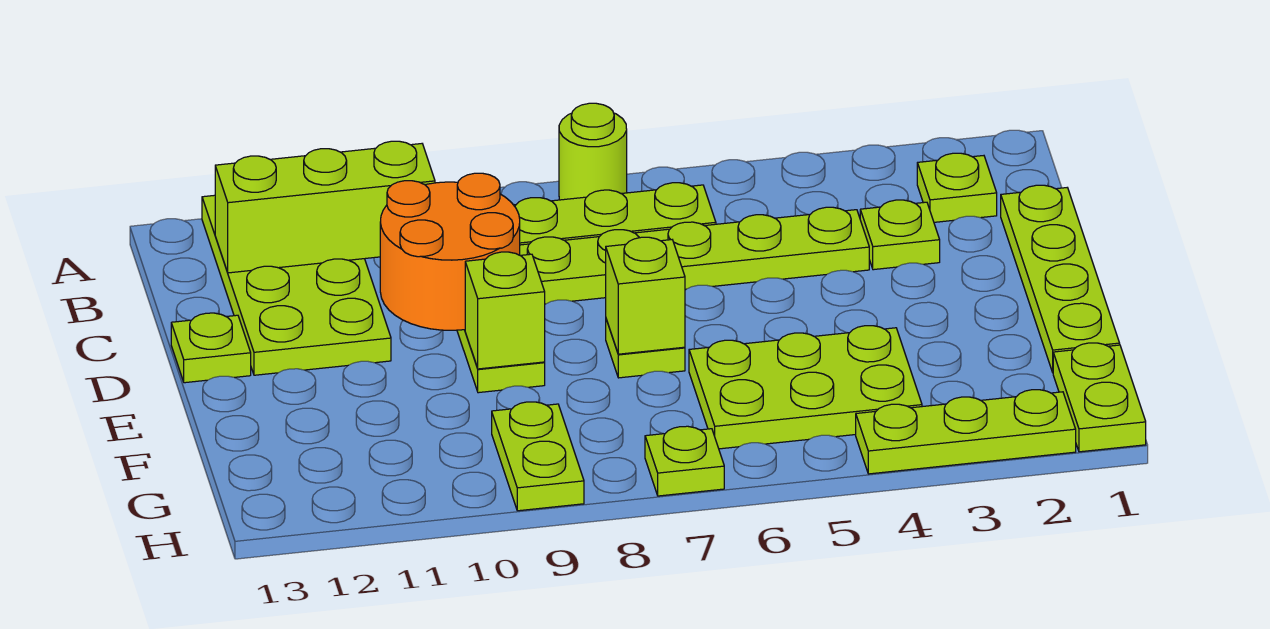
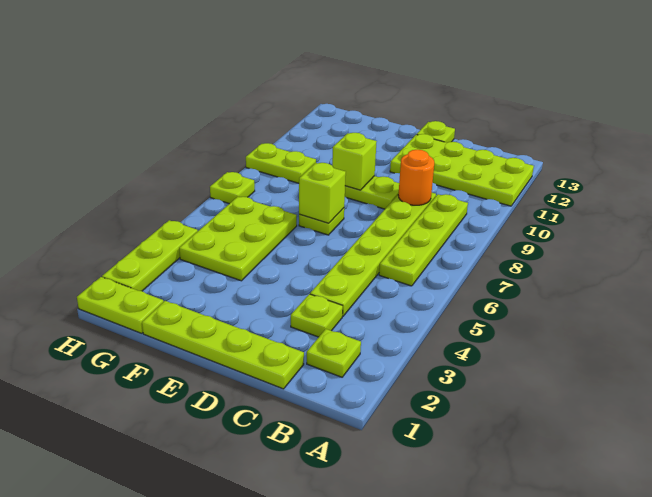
lime 1x1 round brick [559,103,627,200] -> none
lime 1x3 brick [215,141,435,273] -> none
orange 2x2 round brick [380,173,520,330] -> orange 1x1 round brick [398,150,434,205]

